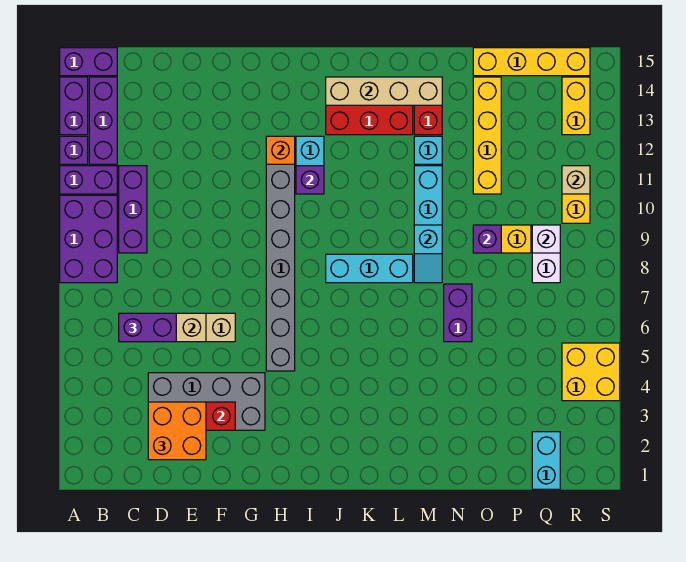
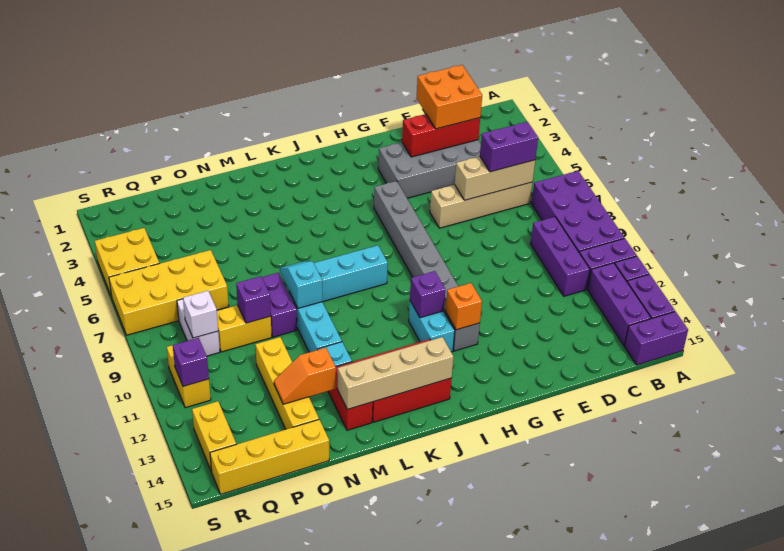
purple 2x3 brick [60,195,117,283] -> purple 2x4 brick [531,171,624,252]
purple 1x2 brick [444,284,472,342] -> purple 1x2 brick moved to [262,273,297,337]
none -> orange 1x2 slope [274,348,336,404]
none -> yellow 2x4 brick [109,250,229,335]
cyan 1x2 brick [532,432,560,489] -> none
tan 1x1 brick [562,166,590,194] -> purple 1x1 brick [173,338,209,386]

